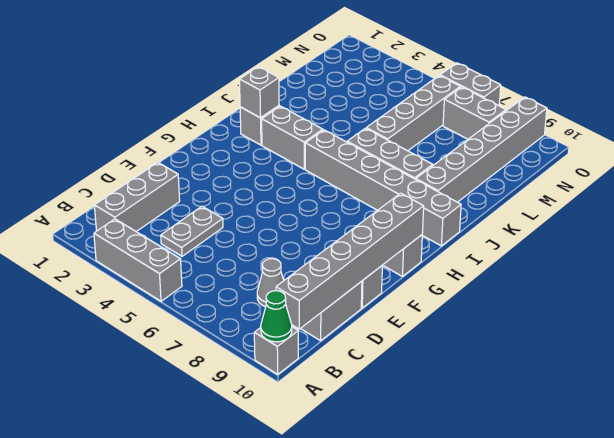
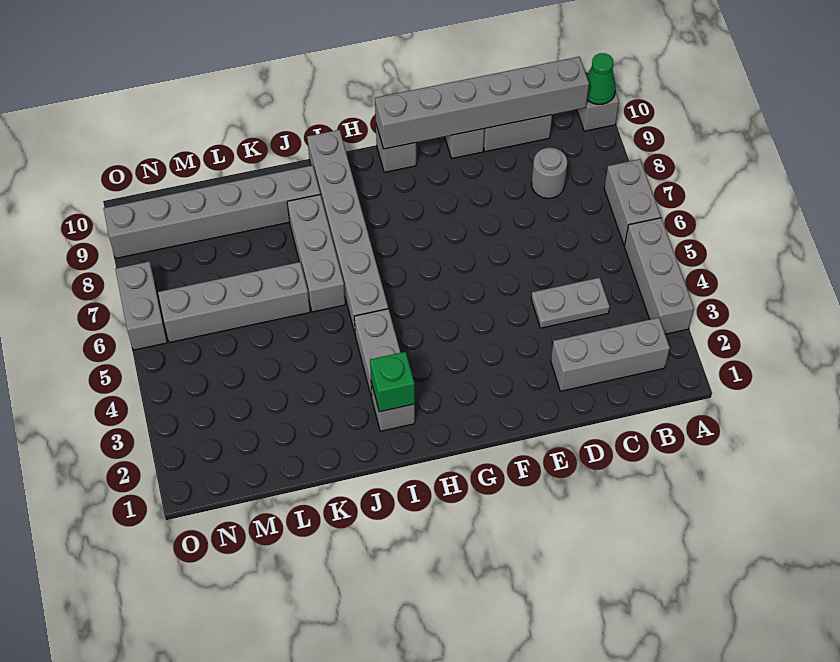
grey 1x1 cone [257,259,284,307] -> grey 1x1 round brick [532,148,567,198]
grey 1x1 brick [239,67,279,118] -> green 1x1 brick [370,352,415,412]
grey 1x2 brick [443,87,506,139] -> grey 1x2 brick moved to [604,159,661,245]

